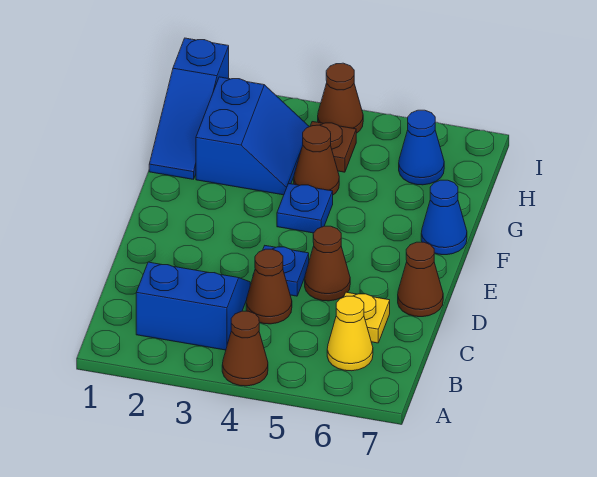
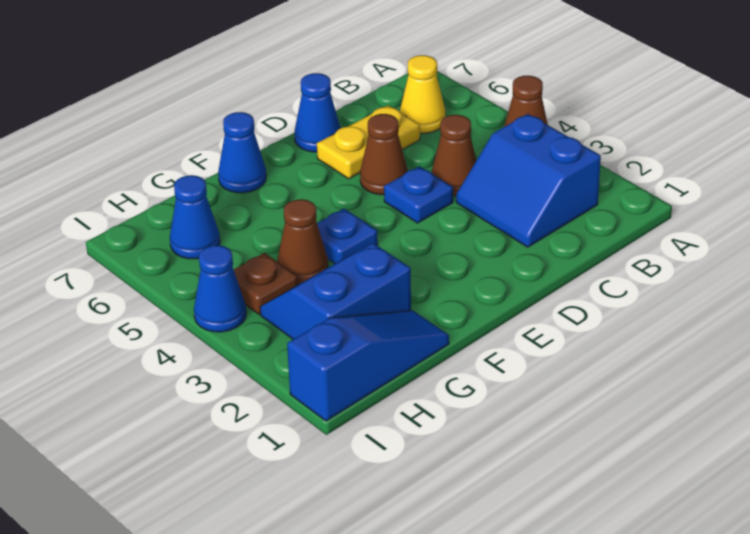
yellow 1x1 plate [344,292,390,343] -> yellow 1x2 plate [317,105,420,179]
brown 1x1 cone [398,242,443,317] -> blue 1x1 cone [294,73,341,152]
brown 1x1 cone [318,63,363,133] -> blue 1x1 cone [194,245,246,332]

